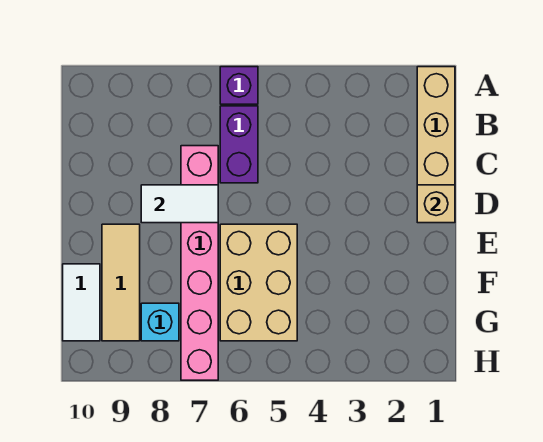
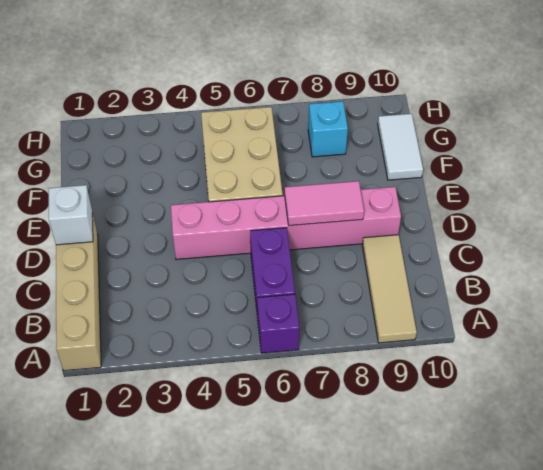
pink 1x6 brick [181,146,218,380] -> pink 1x6 brick turned to [171,187,401,259]
tan 1x1 brick [417,185,455,223] -> white 1x1 brick [49,185,93,245]
white 1x2 tile [141,185,218,223] -> pink 1x2 tile [285,181,364,226]
tan 1x3 tile [102,224,140,341] -> tan 1x3 tile moved to [362,235,417,343]

